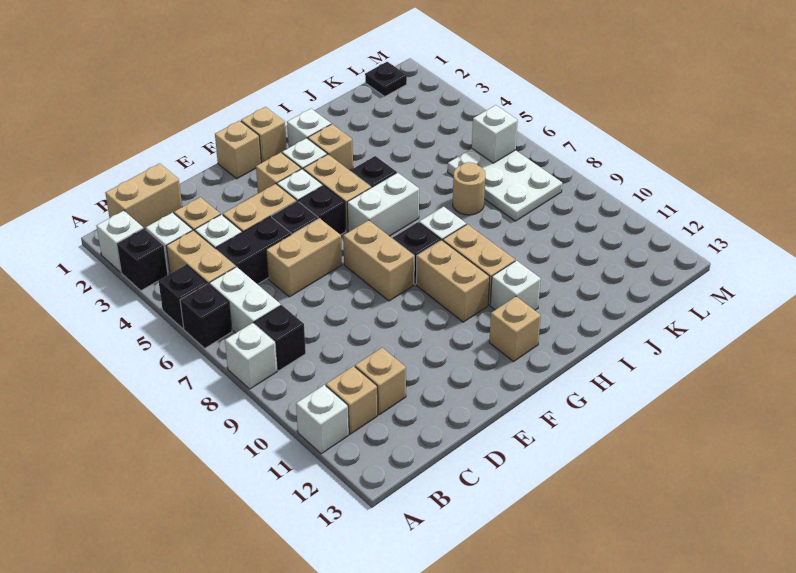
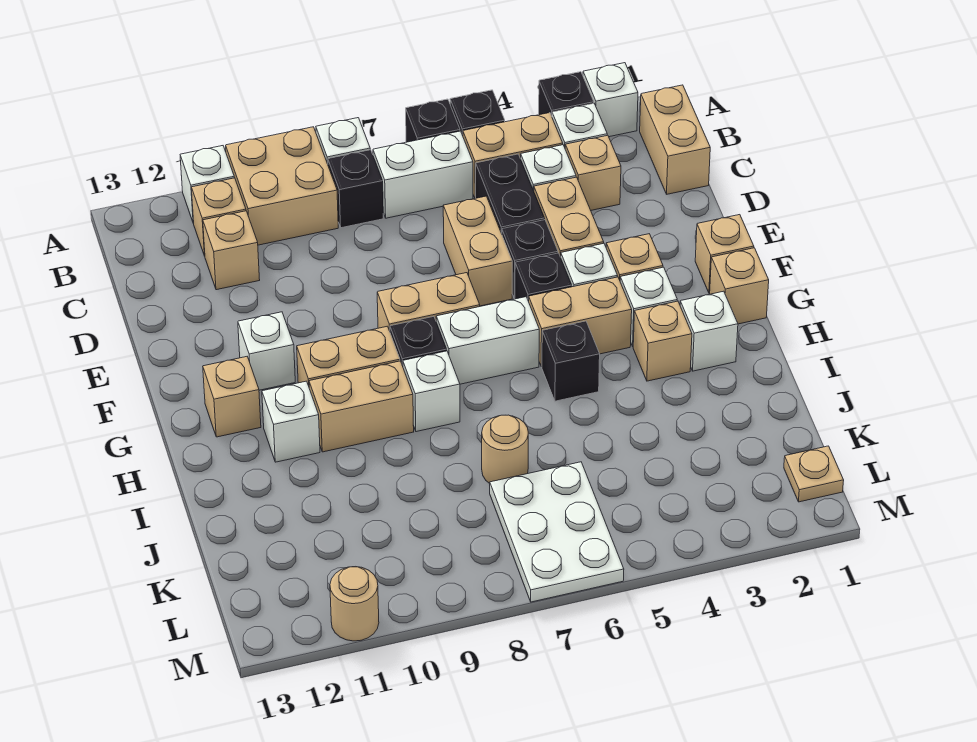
none -> tan 2x2 brick [226,127,338,245]
white 1x2 brick [347,173,419,236] -> white 1x2 brick turned to [436,297,539,384]
white 2x3 plate [448,149,562,221] -> white 2x3 plate turned to [490,462,624,602]
black 1x1 plate [365,62,407,96] -> tan 1x1 plate [784,446,844,502]
white 1x1 brick [472,105,518,163] -> white 1x1 brick moved to [238,312,295,390]
none -> tan 1x1 round brick [330,567,379,641]

